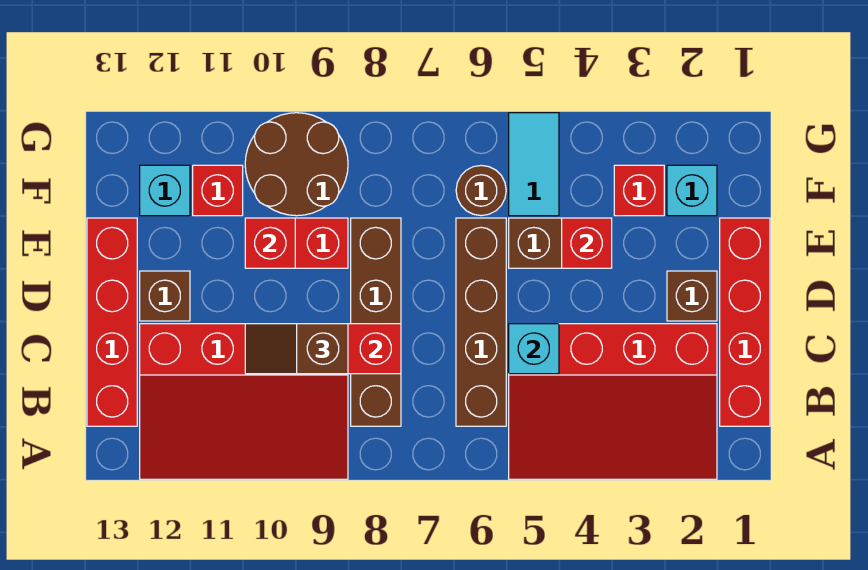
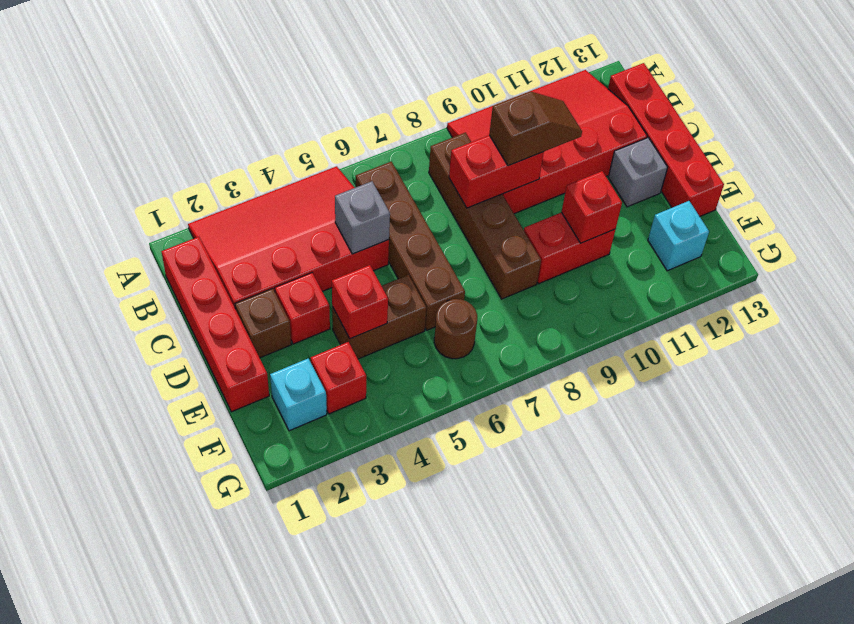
cyan 1x1 brick [509,324,559,374] -> grey 1x1 brick [335,181,390,254]
brown 1x1 brick [140,271,190,321] -> grey 1x1 brick [608,138,668,207]
cyan 1x2 tile [509,113,559,216] -> none
brown 2x2 round brick [245,113,348,216] -> none
red 1x1 brick [193,165,243,216] -> red 1x1 brick moved to [275,273,330,344]

